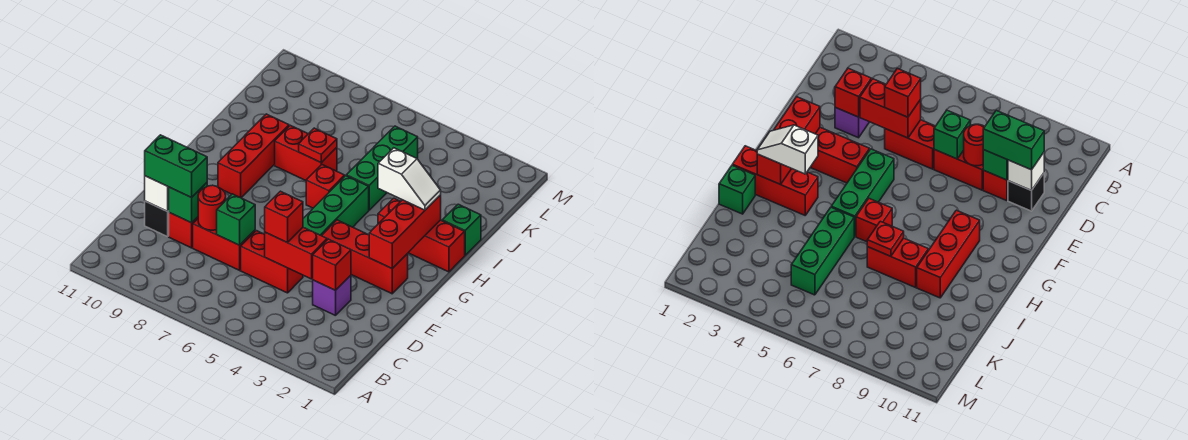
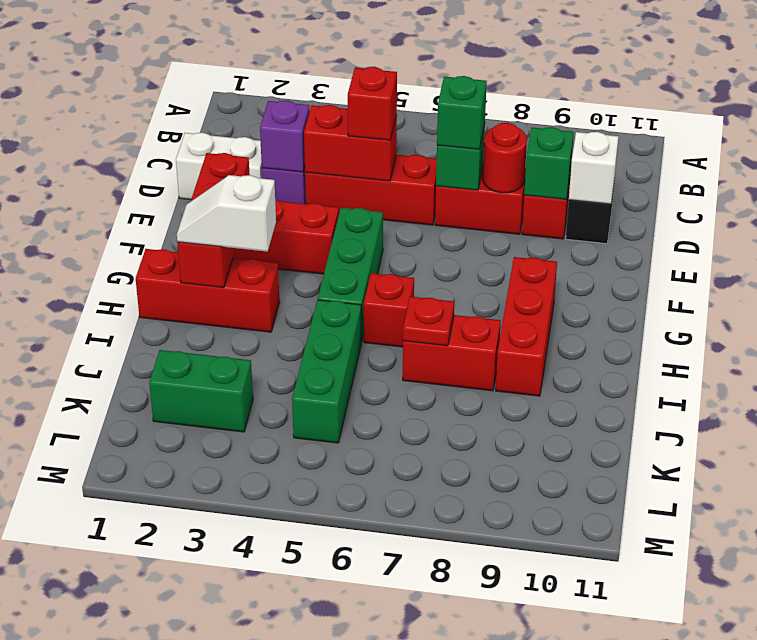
none -> white 1x2 brick [176,133,262,199]
red 1x1 brick [313,239,351,290] -> purple 1x1 brick [260,101,310,172]
red 1x2 brick [241,231,303,293] -> red 1x3 brick [305,155,437,225]
green 1x2 brick [145,135,207,198] -> green 1x2 brick moved to [149,350,253,432]
green 1x1 brick [442,204,481,255] -> green 1x1 brick moved to [437,76,487,149]

